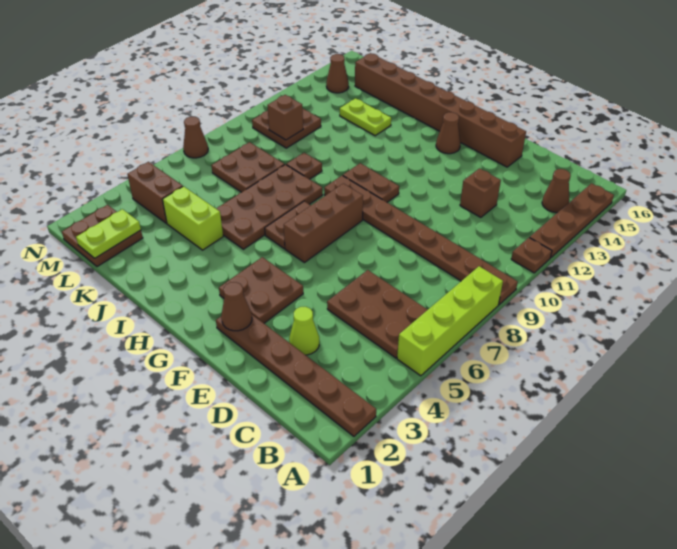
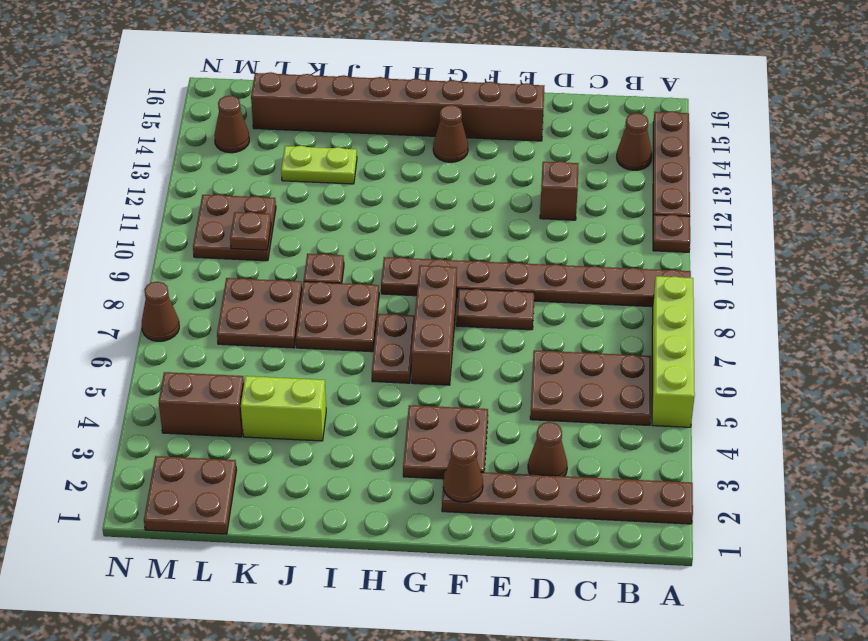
lime 1x1 cone [289,307,319,355] -> brown 1x1 cone [528,422,567,476]
brown 1x2 plate [343,163,399,202] -> brown 1x2 plate moved to [456,289,534,330]
brown 2x4 plate [216,165,323,249] -> brown 2x2 plate [296,282,379,352]
lime 1x2 plate [76,209,141,258] -> none
brown 1x1 brick [267,95,303,140] -> brown 1x1 plate [230,212,271,250]

